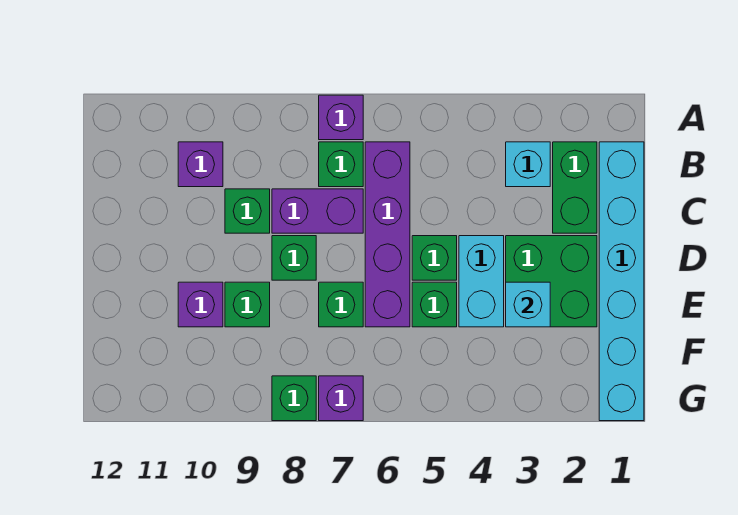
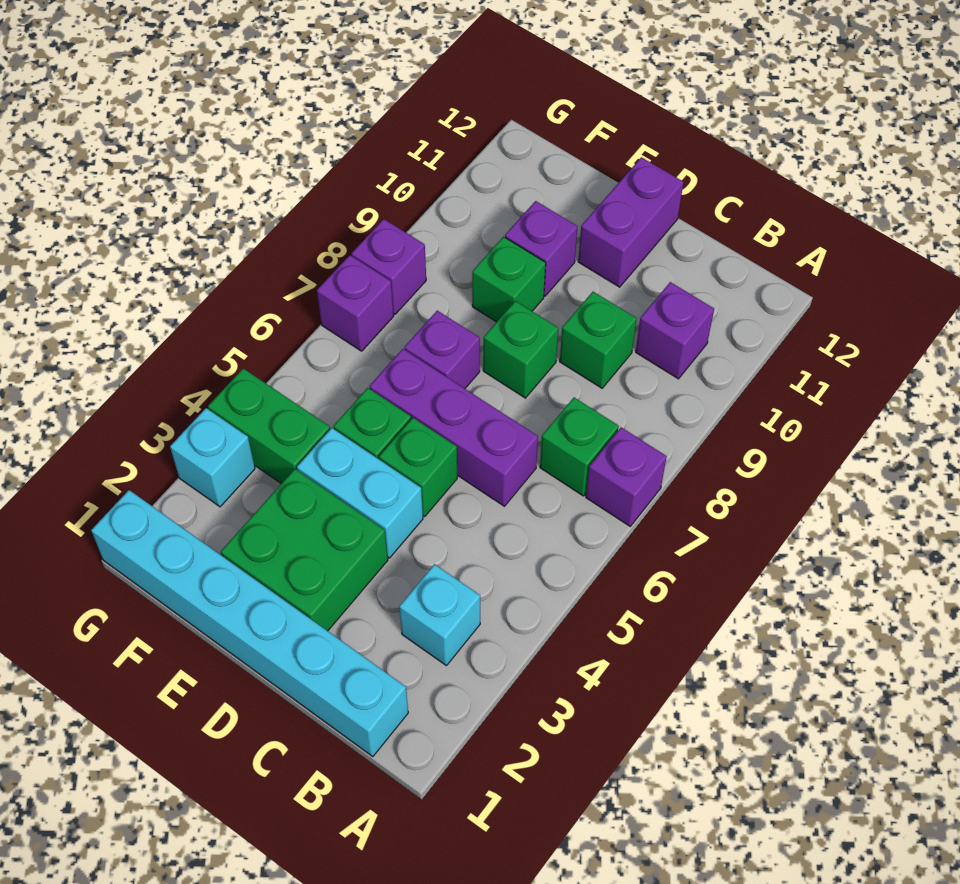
green 1x2 brick [553,142,597,233] -> green 1x2 brick moved to [208,368,330,484]
purple 1x4 brick [365,142,410,327] -> purple 1x3 brick [369,349,538,506]
purple 1x2 brick [272,189,363,233] -> purple 1x2 brick moved to [578,157,683,287]
cyan 1x1 brick [506,282,550,327] -> cyan 1x1 brick moved to [170,408,255,507]
green 1x1 brick [319,282,363,327] -> purple 1x1 brick [405,311,480,388]
green 1x1 brick [272,376,316,421] -> purple 1x1 brick [351,219,426,314]

